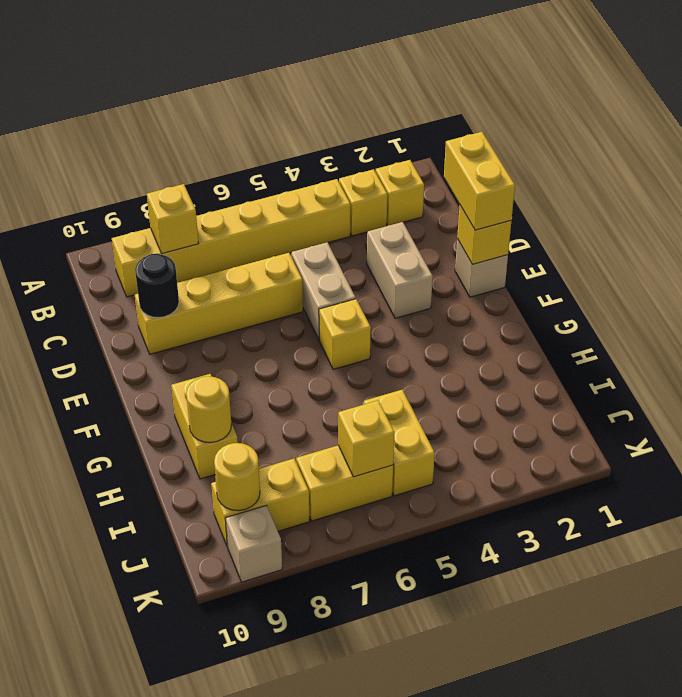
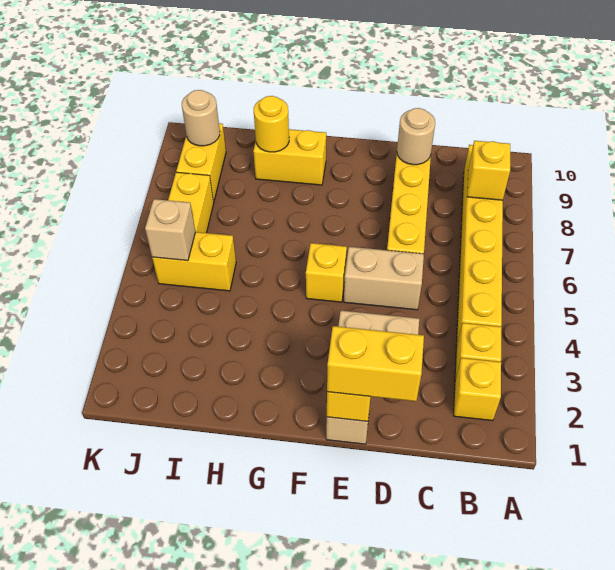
black 1x1 round brick [135,254,179,318] -> tan 1x1 round brick [397,108,435,165]
yellow 1x1 brick [338,400,394,477] -> none
yellow 1x1 round brick [214,443,260,511] -> tan 1x1 round brick [182,90,220,146]
tan 1x1 brick [225,505,282,582] -> tan 1x1 brick moved to [145,199,195,261]

